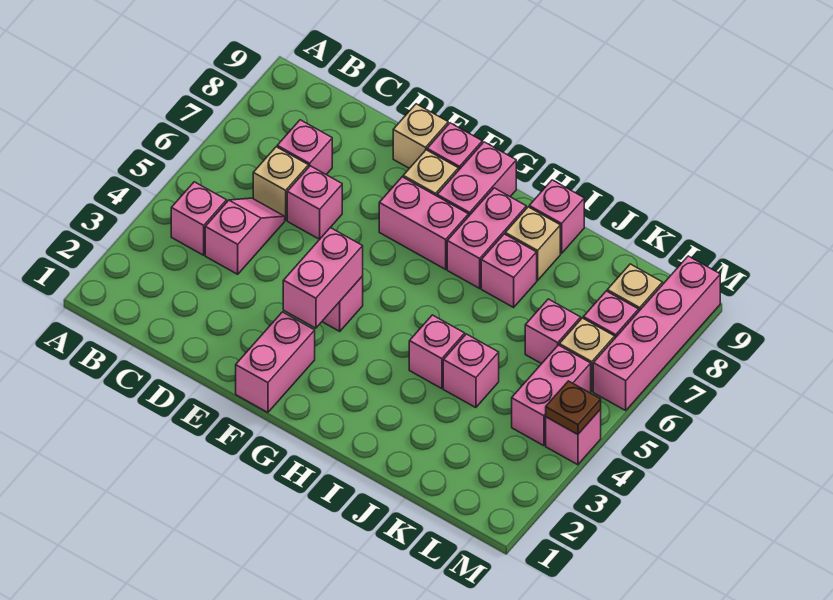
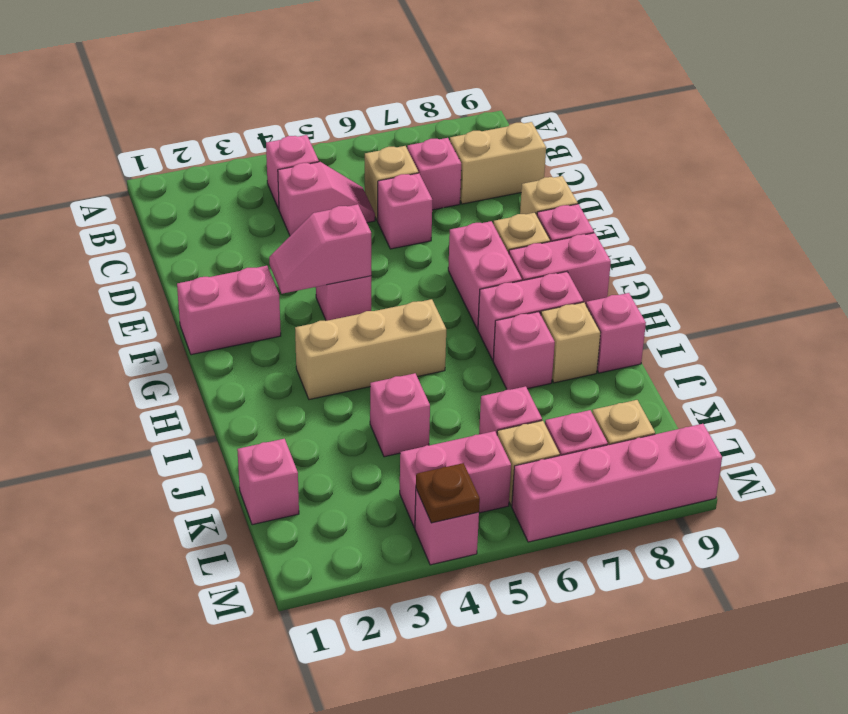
none -> tan 1x2 brick [450,122,546,204]
pink 1x2 brick [283,228,363,328] -> pink 1x2 slope [269,204,371,294]
none -> tan 1x3 brick [295,299,446,400]
pink 1x1 brick [409,315,465,389] -> pink 1x1 brick moved to [237,439,299,525]

